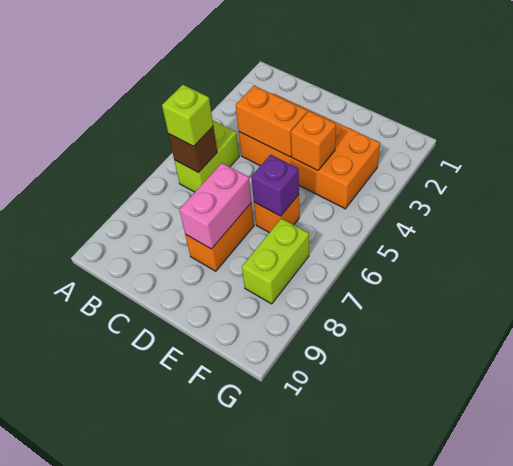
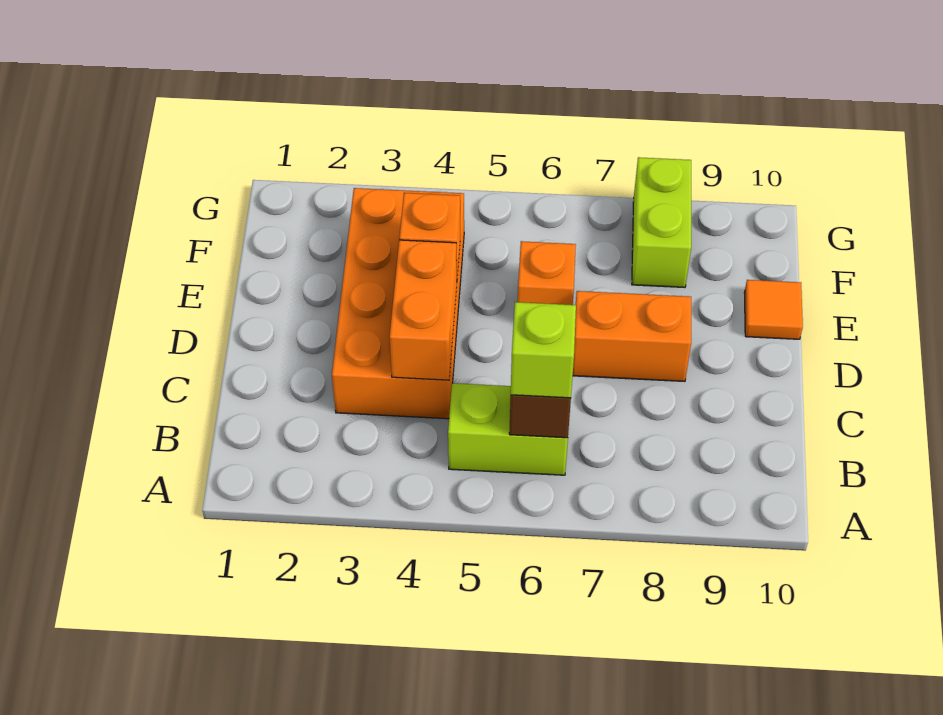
pink 1x2 brick [179,163,251,249] -> none
purple 1x1 brick [251,155,299,216] -> none
none -> orange 1x1 tile [744,280,803,339]
lime 1x2 brick [242,218,309,304] -> lime 1x2 brick turned to [632,157,691,288]

